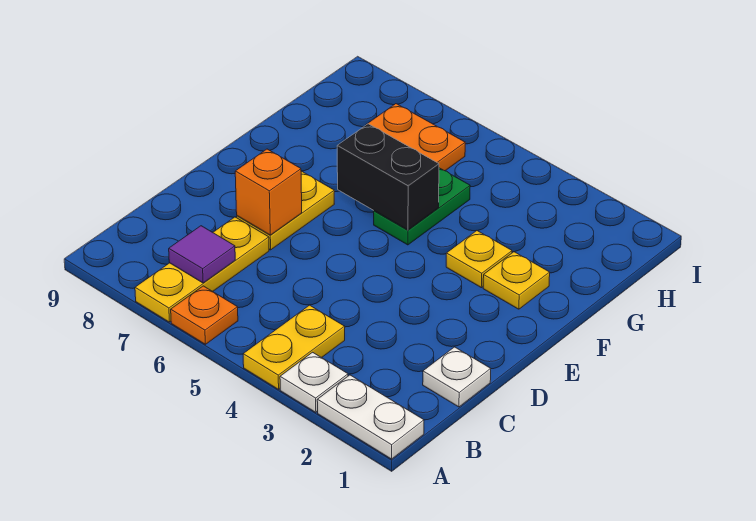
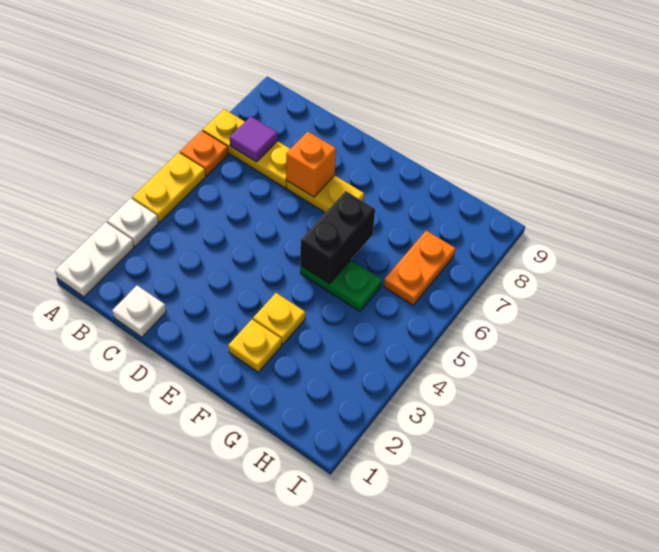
yellow 1x2 plate [243,305,345,389] -> yellow 1x2 plate turned to [132,152,206,222]

